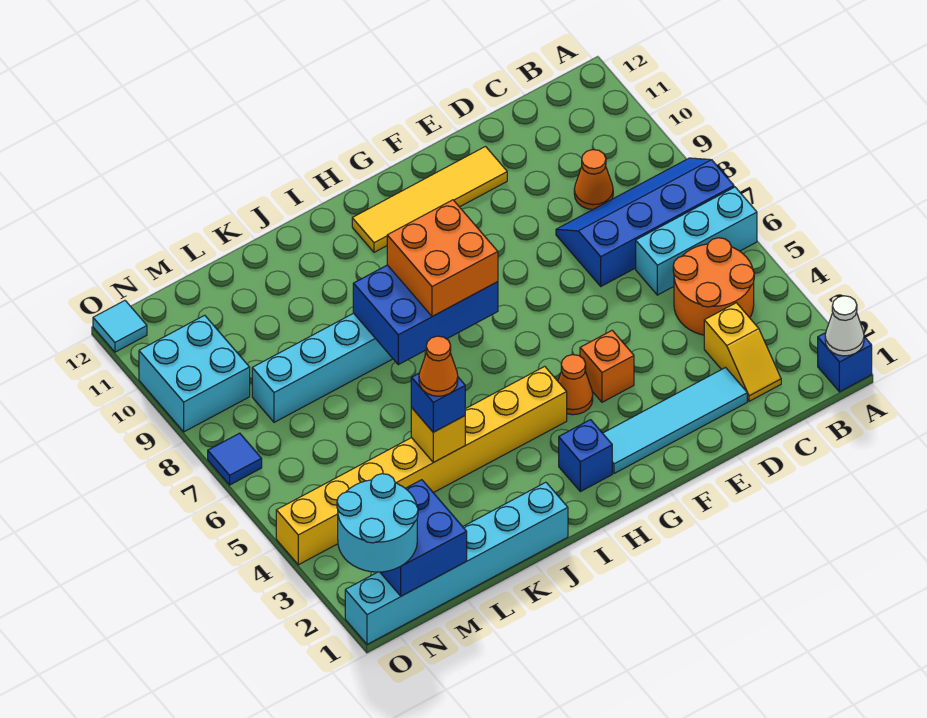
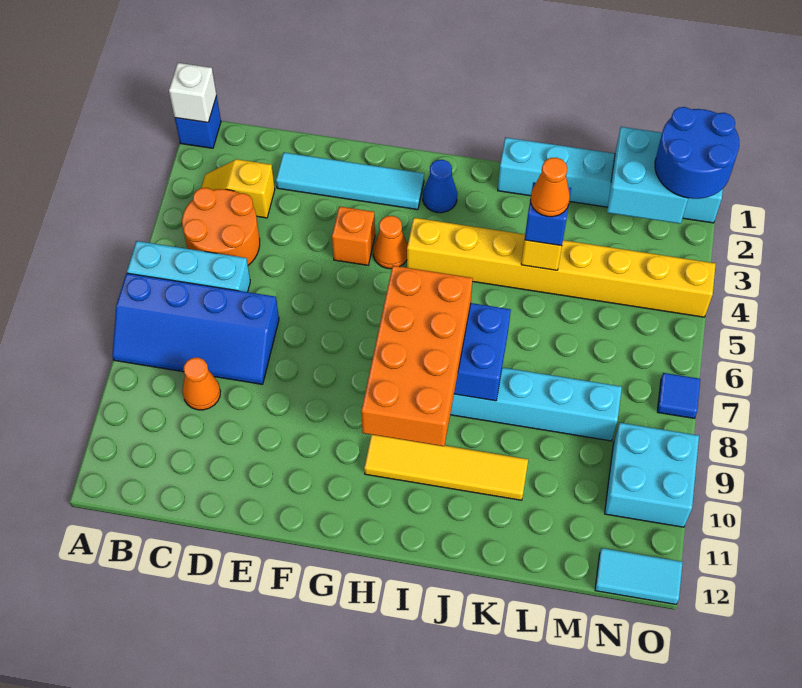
white 1x1 cone [825,296,864,356] -> white 1x1 brick [169,63,217,122]
yellow 1x2 slope [704,303,781,401] -> yellow 1x2 slope turned to [201,159,275,218]
yellow 1x4 tile [352,147,507,252] -> yellow 1x4 tile moved to [364,435,528,500]
blue 1x1 brick [559,420,612,492] -> blue 1x1 cone [423,160,457,213]
orange 2x2 brick [387,200,498,316] -> orange 2x4 brick [361,266,473,446]
blue 2x2 brick [380,480,467,596] -> cyan 2x2 brick [607,127,688,224]
cyan 2x2 round brick [337,474,418,572] -> blue 2x2 round brick [655,107,739,199]
cyan 1x1 tile [93,301,147,352] -> cyan 1x2 tile [595,548,683,604]

